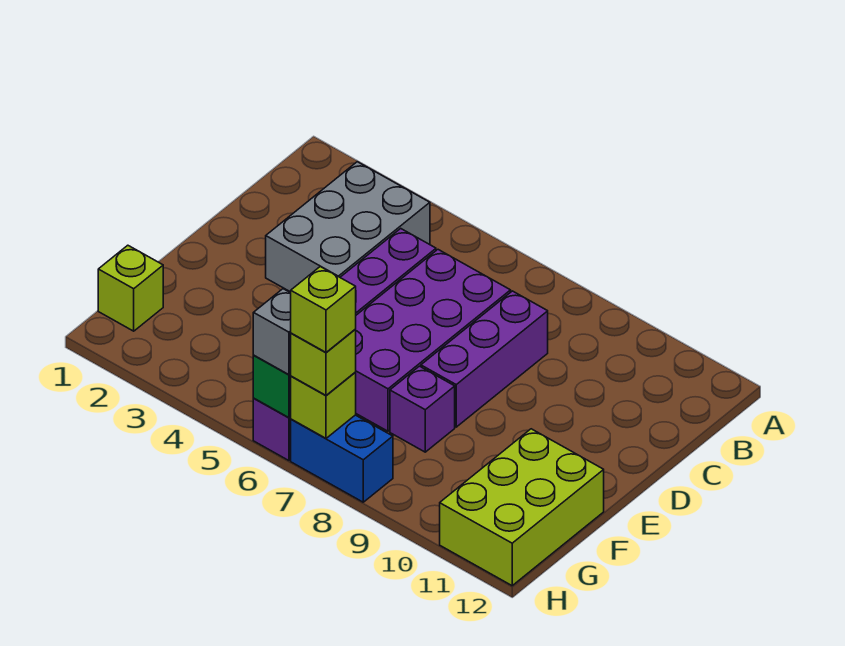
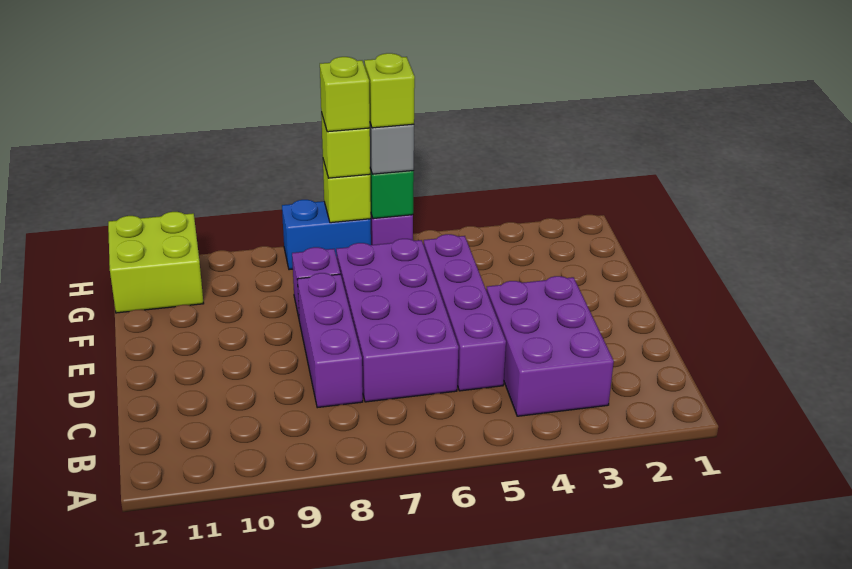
grey 2x3 brick [266,162,430,292] -> purple 2x3 brick [487,276,614,416]
lime 2x3 brick [440,429,604,586] -> lime 2x2 brick [108,212,204,313]
lime 1x1 brick [98,245,163,331] -> lime 1x1 brick moved to [364,53,415,128]

